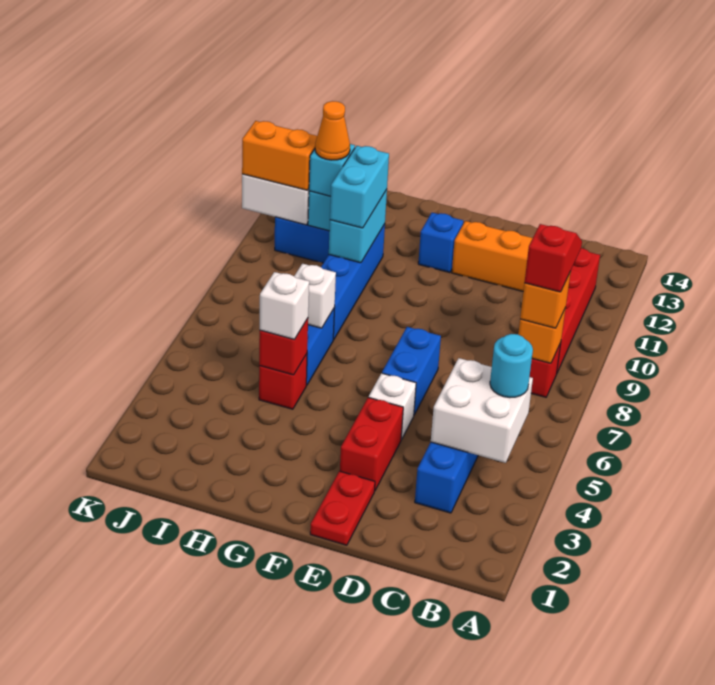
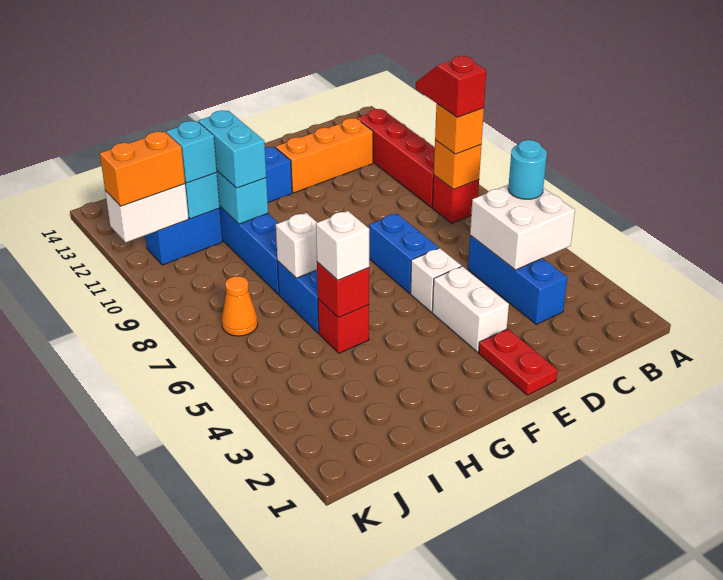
red 1x2 brick [340,397,403,491] -> white 1x2 brick [432,266,509,352]
orange 1x1 cone [315,101,350,160] -> orange 1x1 cone moved to [222,276,258,336]

